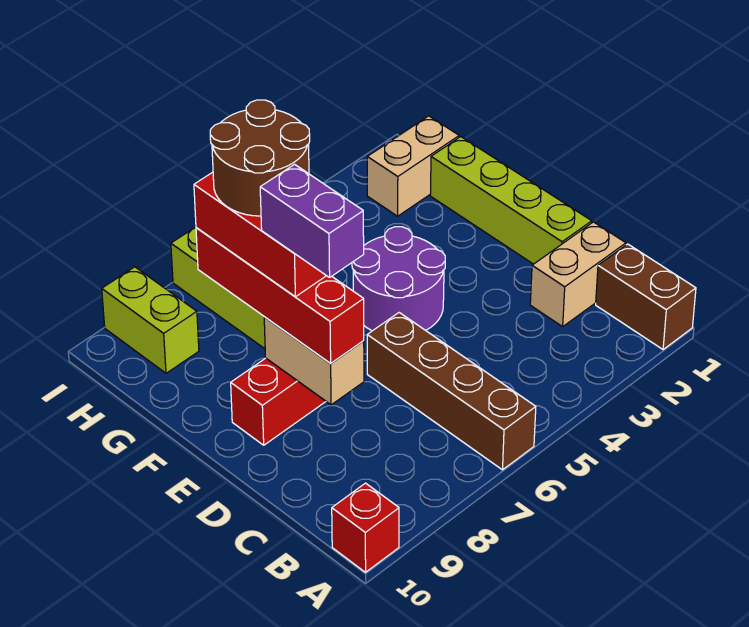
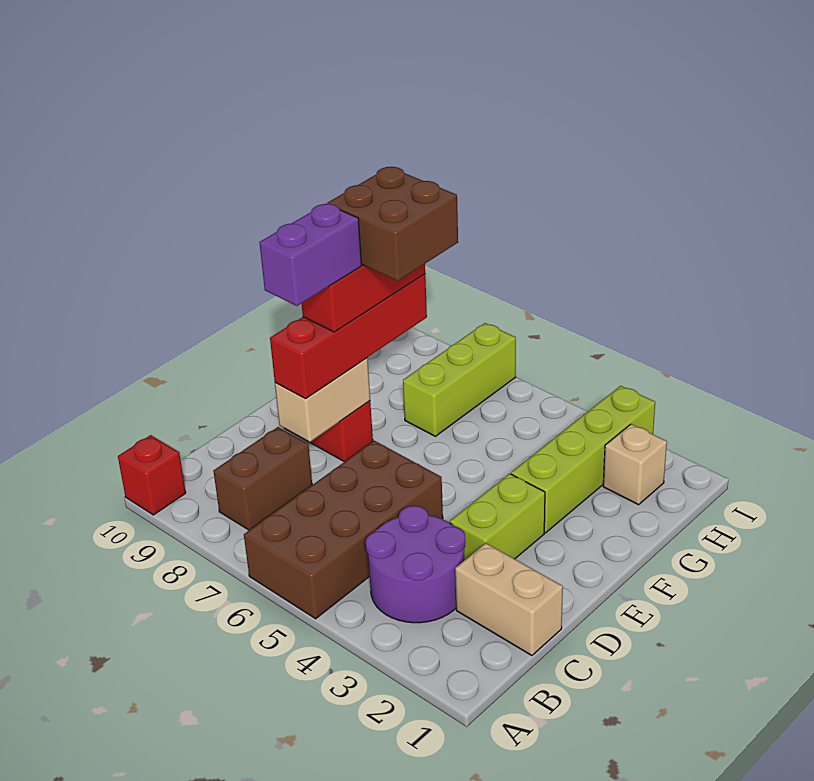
brown 1x2 brick [596,244,696,350] -> brown 1x2 brick moved to [214,427,312,530]
brown 1x4 brick [367,313,536,470] -> brown 2x4 brick [244,441,443,619]
lime 1x4 brick [430,137,592,264] -> lime 1x4 brick moved to [511,386,655,533]
purple 2x2 round brick [352,227,445,331] -> purple 2x2 round brick moved to [366,506,465,623]
brown 2x2 round brick [210,100,310,216] -> brown 2x2 brick [327,167,458,281]
tan 1x2 brick [367,116,459,216] -> tan 1x1 brick [603,424,667,505]
lime 1x2 brick [102,267,199,373] -> lime 1x2 brick moved to [450,474,545,560]

